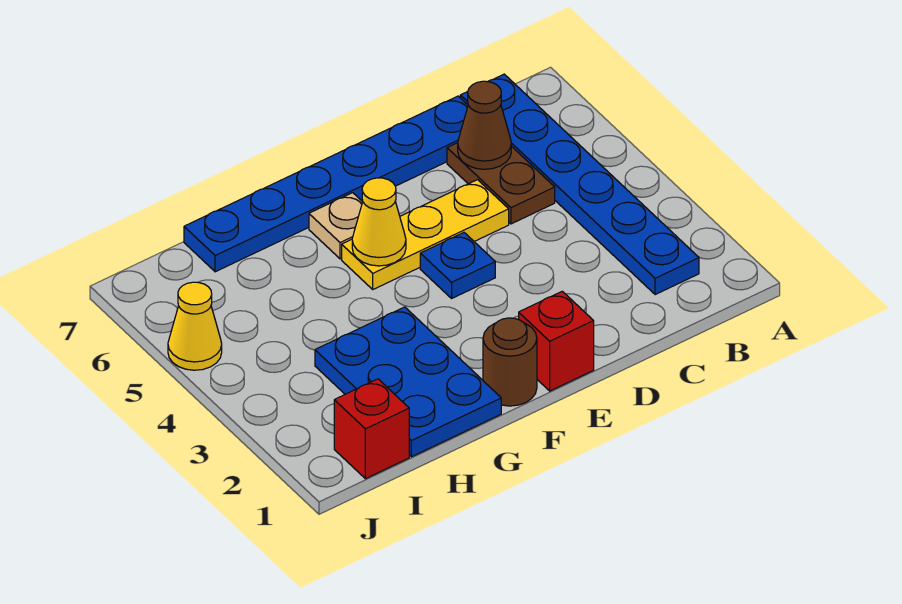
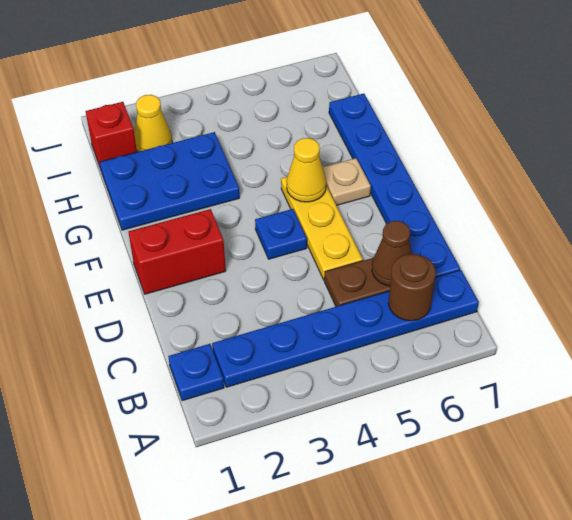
none -> blue 1x1 plate [168,344,224,401]
red 1x1 brick [519,291,594,391] -> red 1x2 brick [129,209,226,294]
brown 1x1 round brick [483,318,537,406] -> brown 1x1 round brick moved to [389,254,436,321]
yellow 1x1 cone [168,282,222,370] -> yellow 1x1 cone moved to [134,95,172,152]

